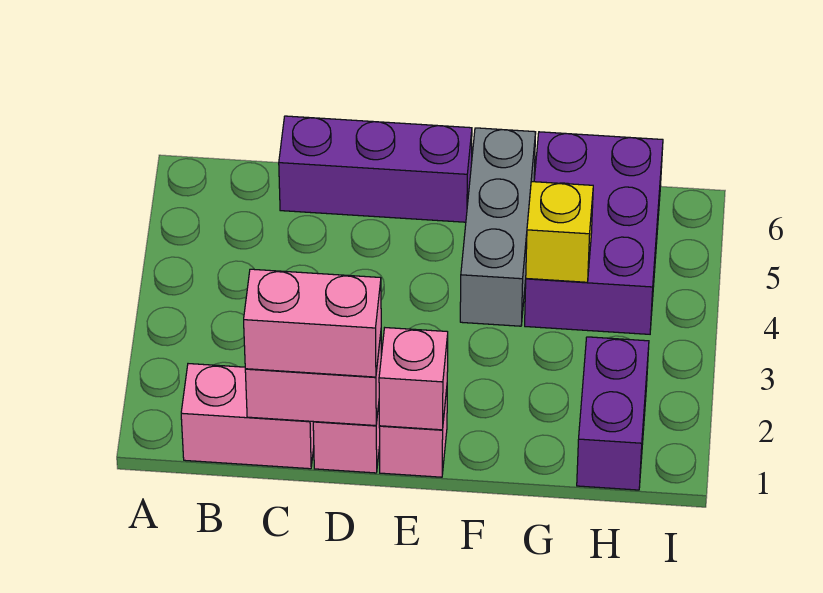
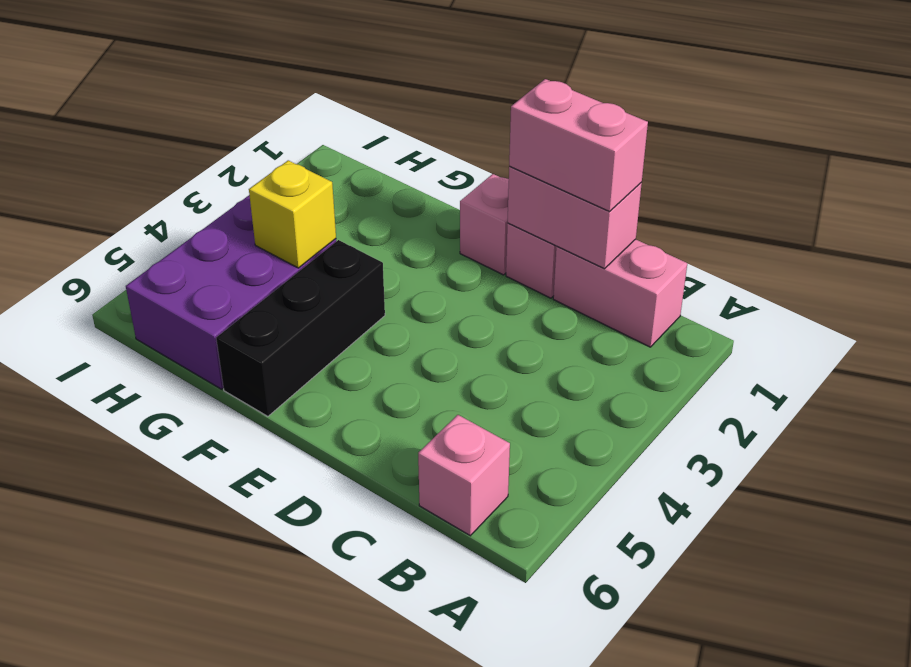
purple 1x3 brick [279,116,472,222] -> none
pink 1x1 brick [379,328,448,430] -> pink 1x1 brick moved to [418,415,510,536]
grey 1x3 brick [460,128,536,326] -> black 1x3 brick [216,240,385,416]
purple 1x2 brick [577,337,649,490] -> none

